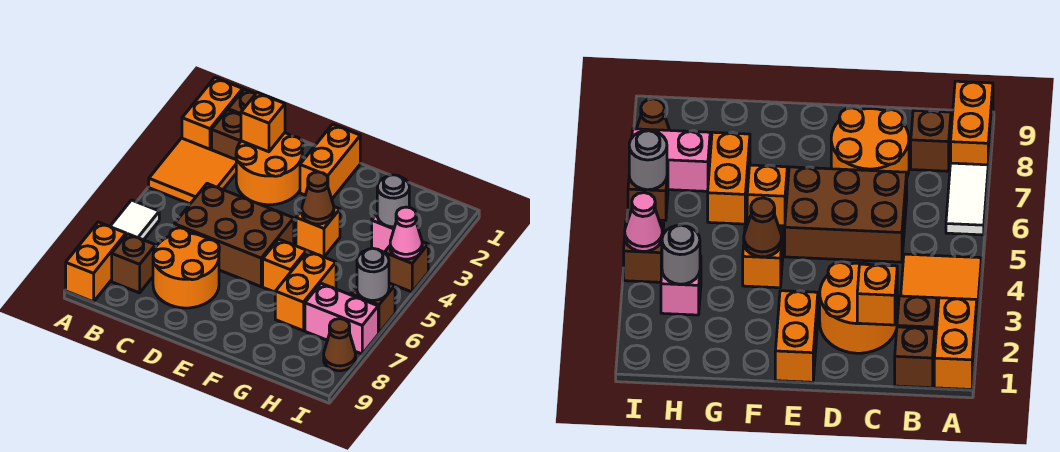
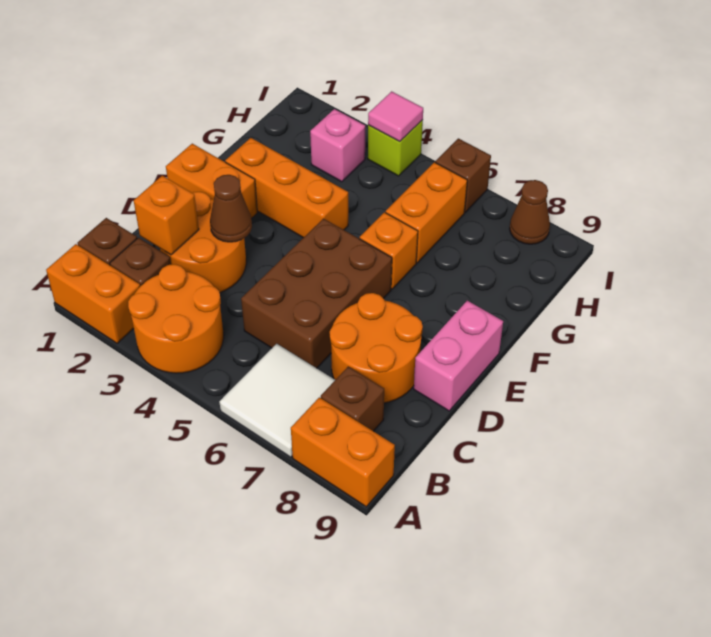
orange 2x2 tile [149,138,236,204] -> orange 2x2 round brick [128,264,224,373]
white 1x2 tile [110,200,159,240] -> white 2x2 tile [220,344,335,457]
orange 1x1 brick [296,207,340,257] -> orange 1x3 brick [225,138,348,238]
brown 1x1 cone [302,172,334,224] -> brown 1x1 cone moved to [210,175,252,242]
orange 1x2 brick [275,251,336,331] -> orange 1x2 brick turned to [386,162,467,263]
grey 1x1 round brick [377,175,409,227] -> none
pink 1x2 brick [305,283,378,354] -> pink 1x2 brick moved to [414,301,503,411]
brown 1x1 brick [384,242,428,292] -> lime 1x1 brick [368,120,423,176]
pink 1x1 cone [390,207,422,259] -> pink 1x1 tile [368,91,423,141]
grey 1x1 round brick [357,248,389,300] -> none

